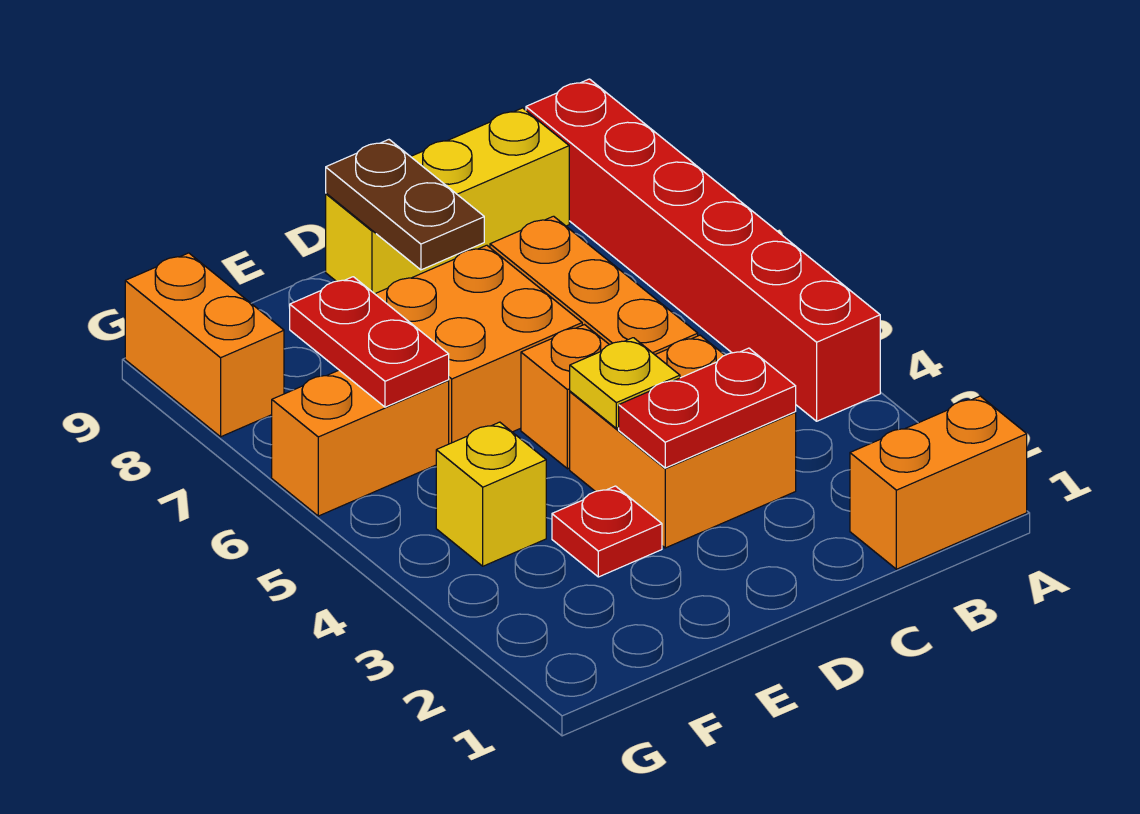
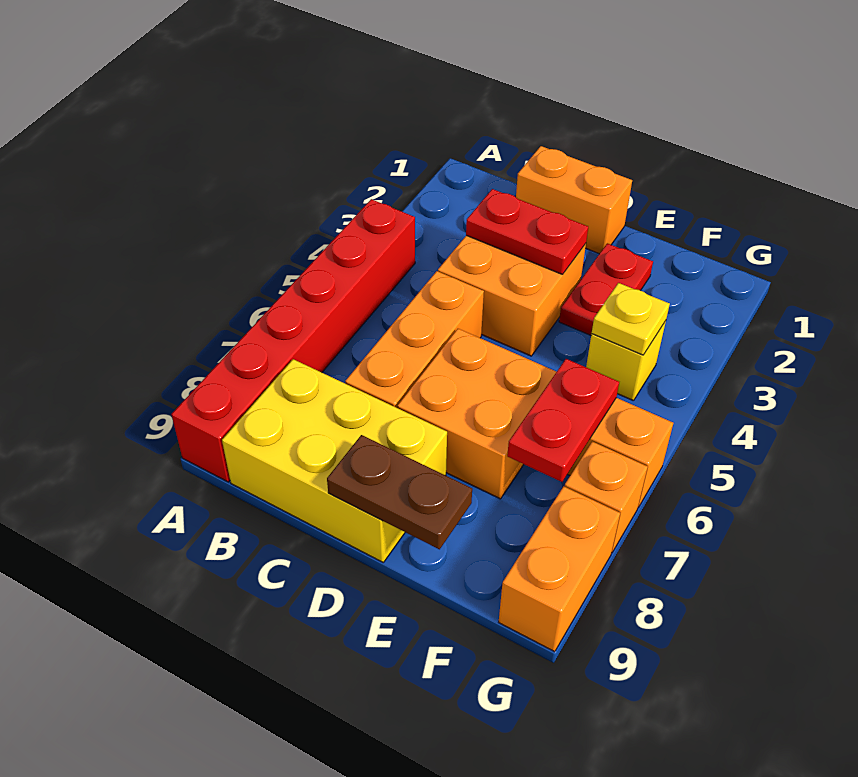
orange 1x2 brick [850,396,1027,569] -> orange 1x2 brick moved to [516,146,632,254]
yellow 1x3 brick [326,108,569,294] -> yellow 2x3 brick [222,359,447,562]
yellow 1x1 plate [570,338,680,428] -> yellow 1x1 plate moved to [592,283,670,355]
orange 1x1 brick [521,325,609,469] -> orange 1x1 brick moved to [565,441,647,552]
brown 1x2 plate [326,140,484,270] -> brown 1x2 plate turned to [327,435,472,549]
red 1x1 plate [552,486,662,577] -> red 1x2 plate [559,243,653,335]

